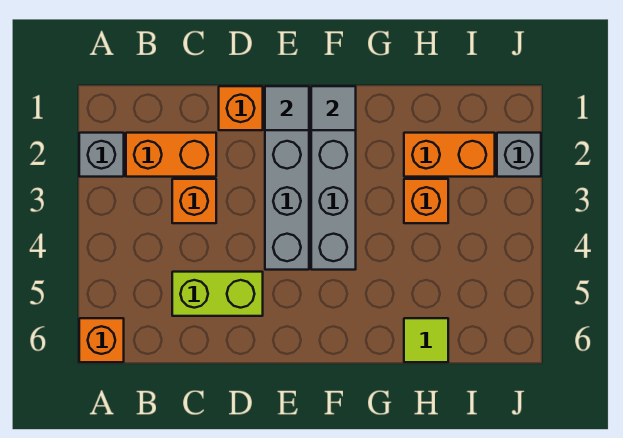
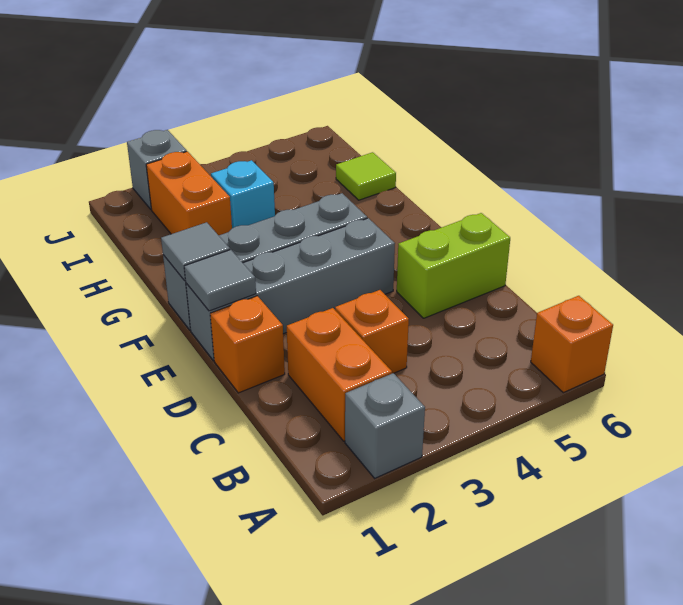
lime 1x2 brick [172,272,263,316] -> lime 1x2 brick turned to [397,213,510,318]
orange 1x1 brick [404,179,448,223] -> cyan 1x1 brick [211,160,275,228]

